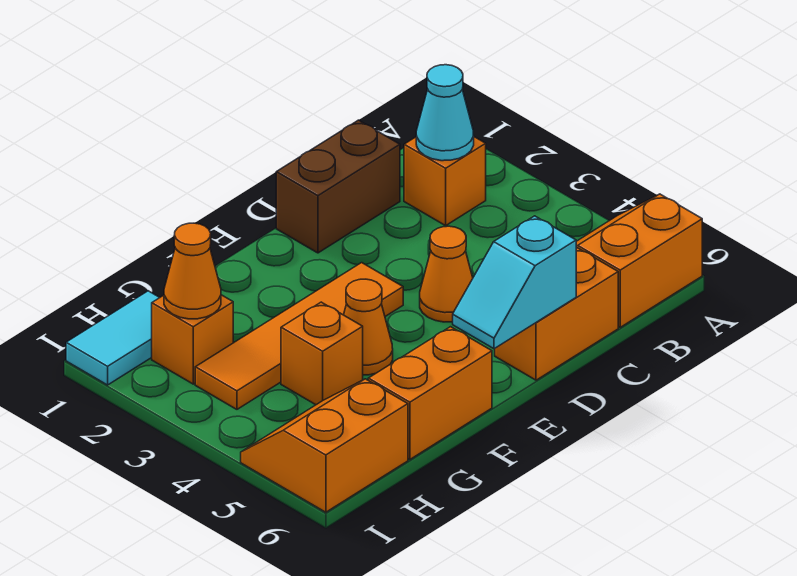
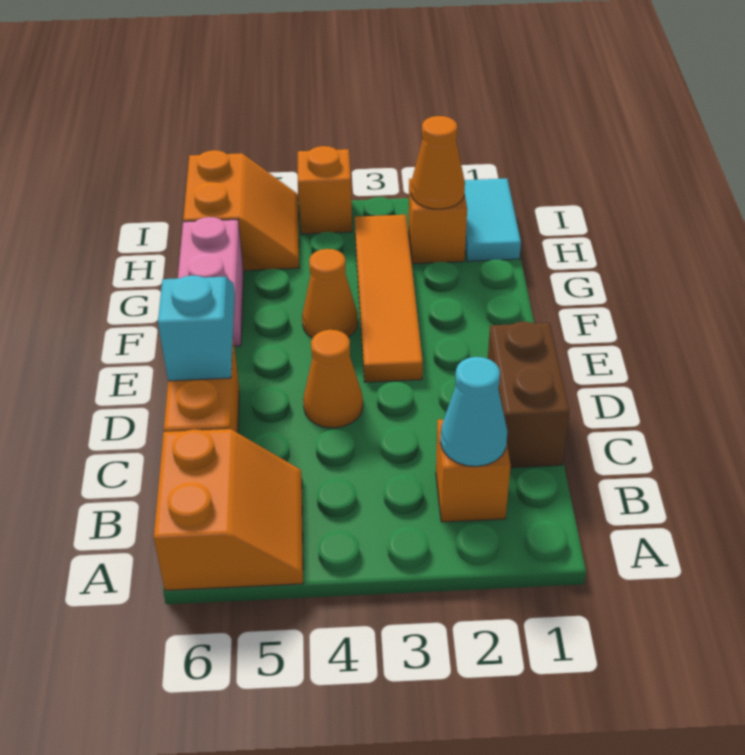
orange 1x2 brick [368,327,492,459] -> pink 1x2 brick [178,217,244,346]
orange 1x1 brick [281,302,363,405] -> orange 1x1 brick moved to [298,146,352,234]

